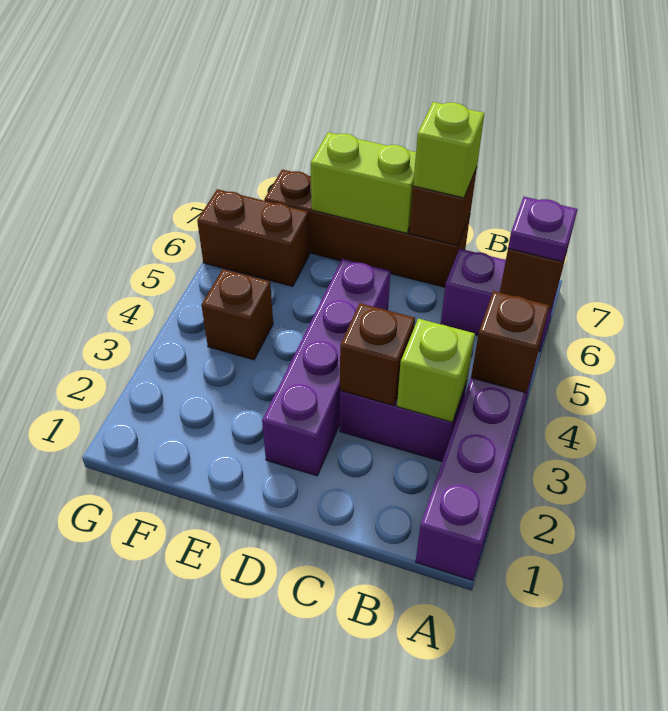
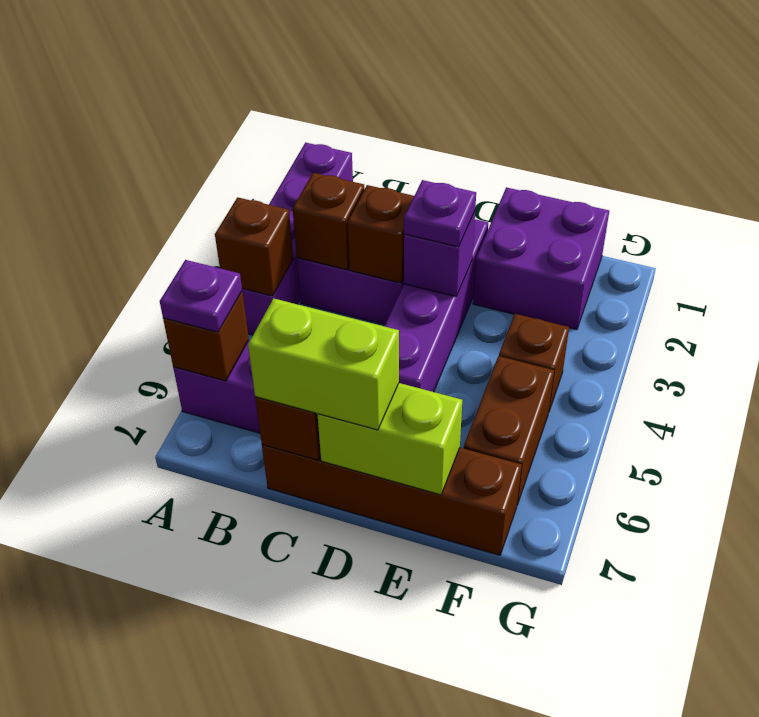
lime 1x1 brick [397,319,475,422] -> brown 1x1 brick [293,173,364,270]
lime 1x1 brick [413,102,485,198] -> lime 1x2 brick [248,298,399,430]
none -> purple 1x1 brick [404,211,475,296]
none -> purple 1x1 plate [404,180,476,247]
none -> purple 2x2 brick [473,187,609,330]
brown 1x2 brick [197,189,310,287] -> brown 1x2 brick turned to [464,356,554,505]

